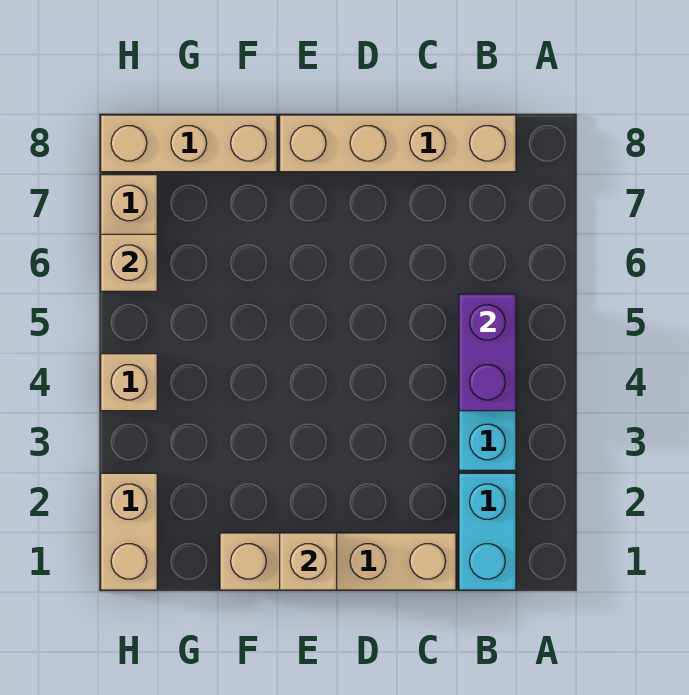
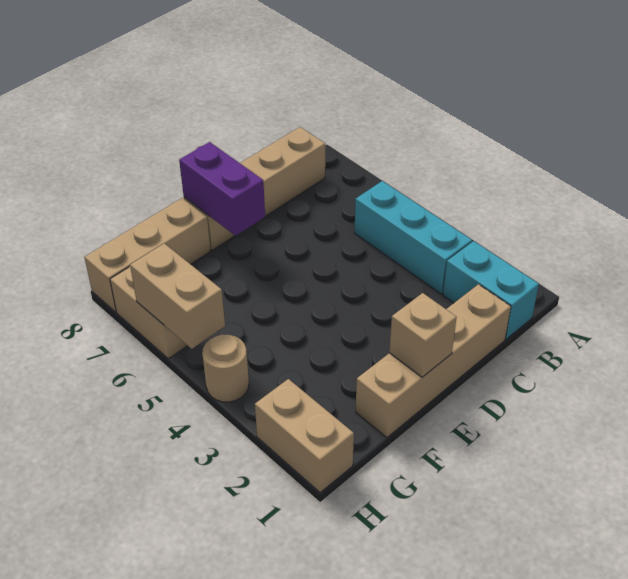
purple 1x2 brick [459,294,516,411] -> purple 1x2 brick moved to [179,142,265,236]
tan 1x1 brick [101,354,157,411] -> tan 1x1 round brick [202,335,249,402]
tan 1x1 brick [101,234,157,291] -> tan 1x2 brick [130,243,225,349]

